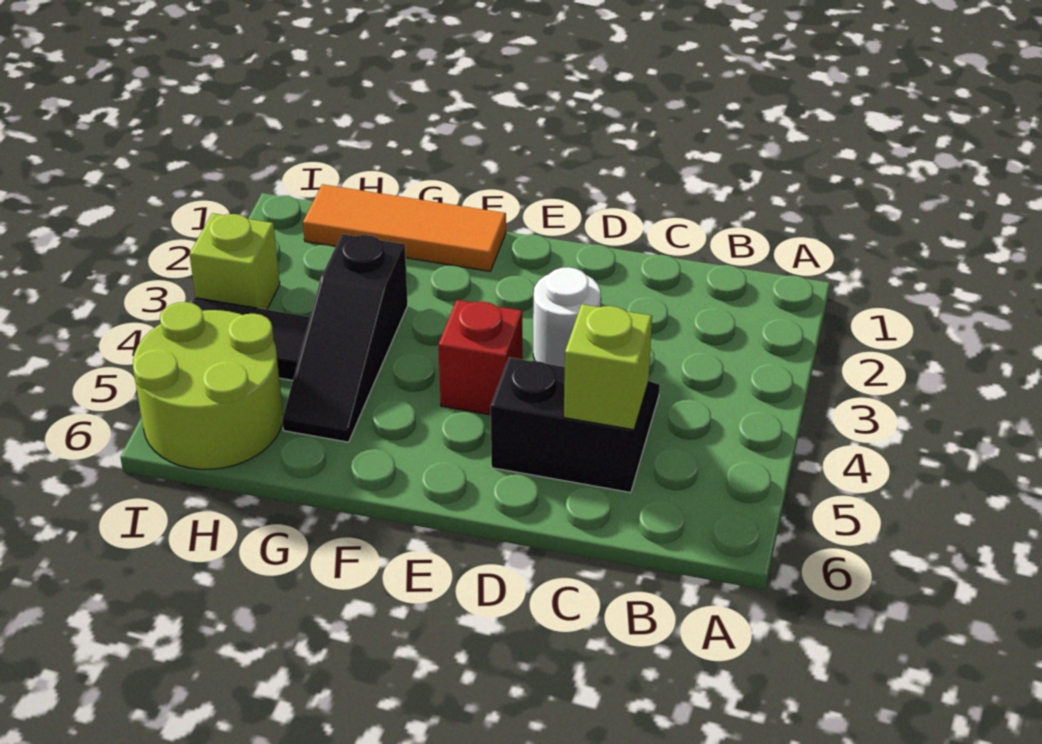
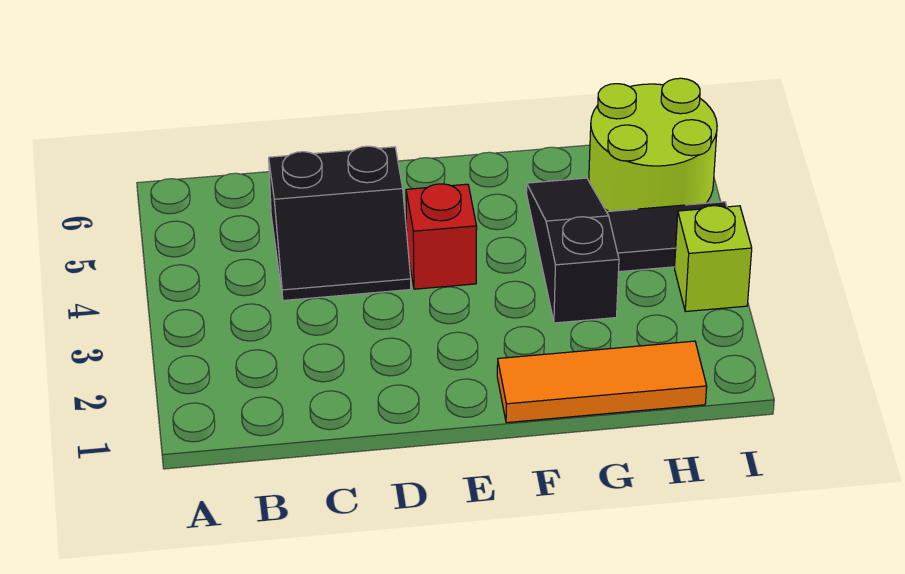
lime 1x1 brick [564,304,652,430] -> none
white 1x1 round brick [533,267,601,367] -> none

